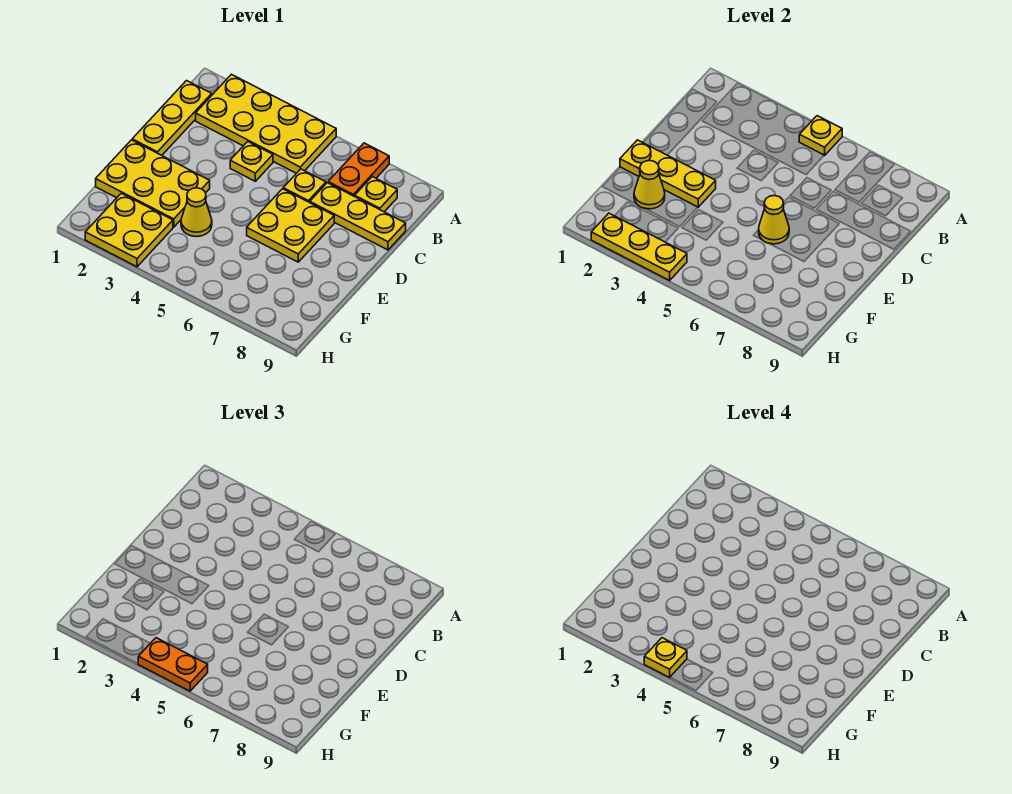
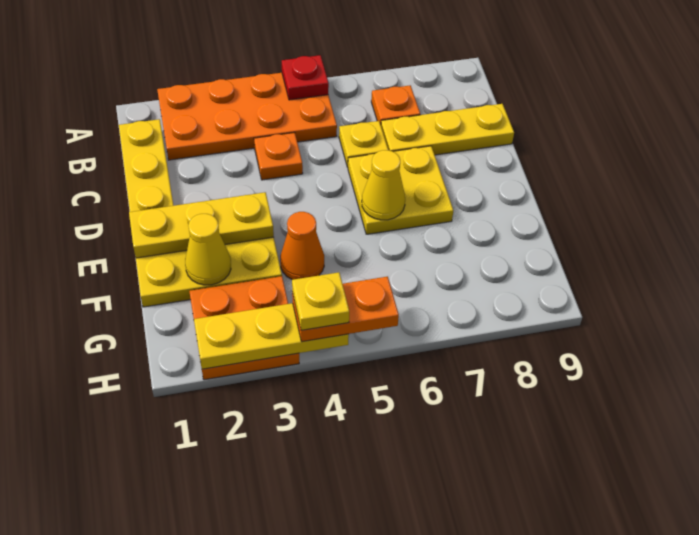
yellow 2x4 plate [196,74,336,173] -> orange 2x4 plate [157,73,337,160]
yellow 1x1 plate [799,116,842,156] -> red 1x1 plate [282,55,329,100]
orange 1x2 plate [328,143,389,196] -> orange 1x1 plate [371,85,420,124]
yellow 1x1 plate [355,177,397,212] -> none
yellow 1x1 plate [230,142,273,181] -> orange 1x1 plate [254,133,303,180]
yellow 1x1 cone [181,188,212,237] -> orange 1x1 cone [280,212,324,280]
yellow 2x2 plate [85,193,173,267] -> orange 2x2 plate [189,276,299,380]

